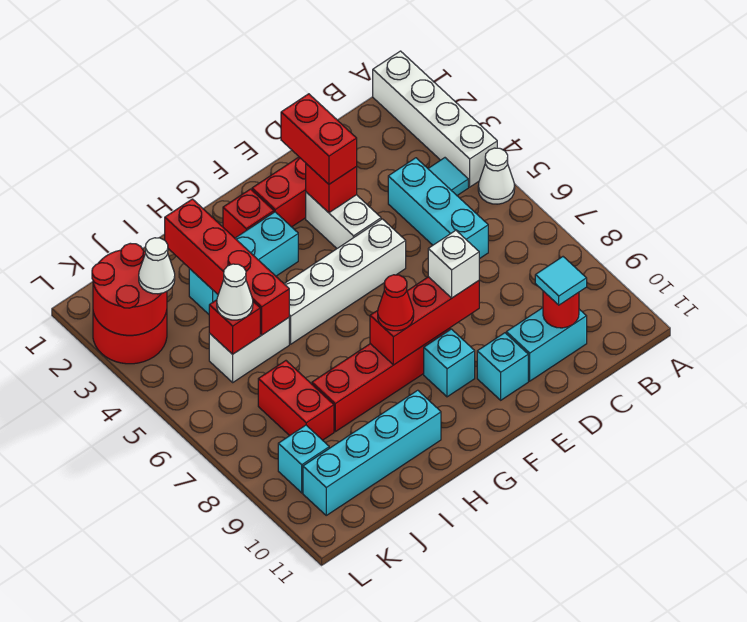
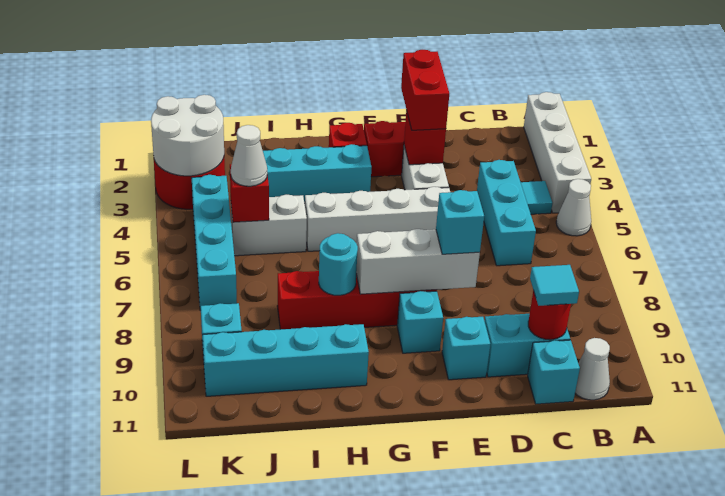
none -> cyan 1x1 brick [528,340,580,404]
red 1x3 brick [370,277,479,365] -> white 1x3 brick [356,229,480,294]
white 1x1 brick [428,230,479,298] -> cyan 1x1 brick [436,190,484,254]
red 1x1 cone [378,275,414,331] -> none
none -> cyan 1x1 round brick [319,233,358,295]
red 1x4 brick [165,199,289,335] -> none
red 1x2 brick [258,361,334,440] -> none
red 2x2 round brick [92,243,167,335] -> white 2x2 round brick [151,95,224,176]
white 1x1 cone [139,238,175,294] -> white 1x1 cone moved to [575,338,610,400]
none -> cyan 1x4 brick [192,175,237,310]

